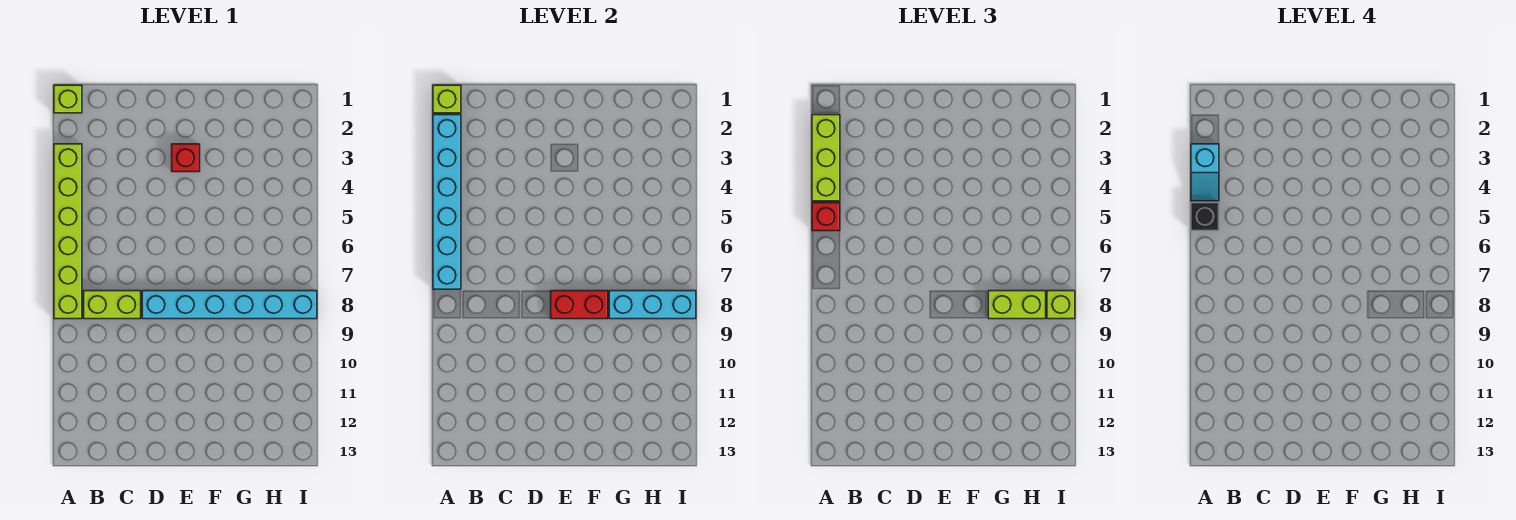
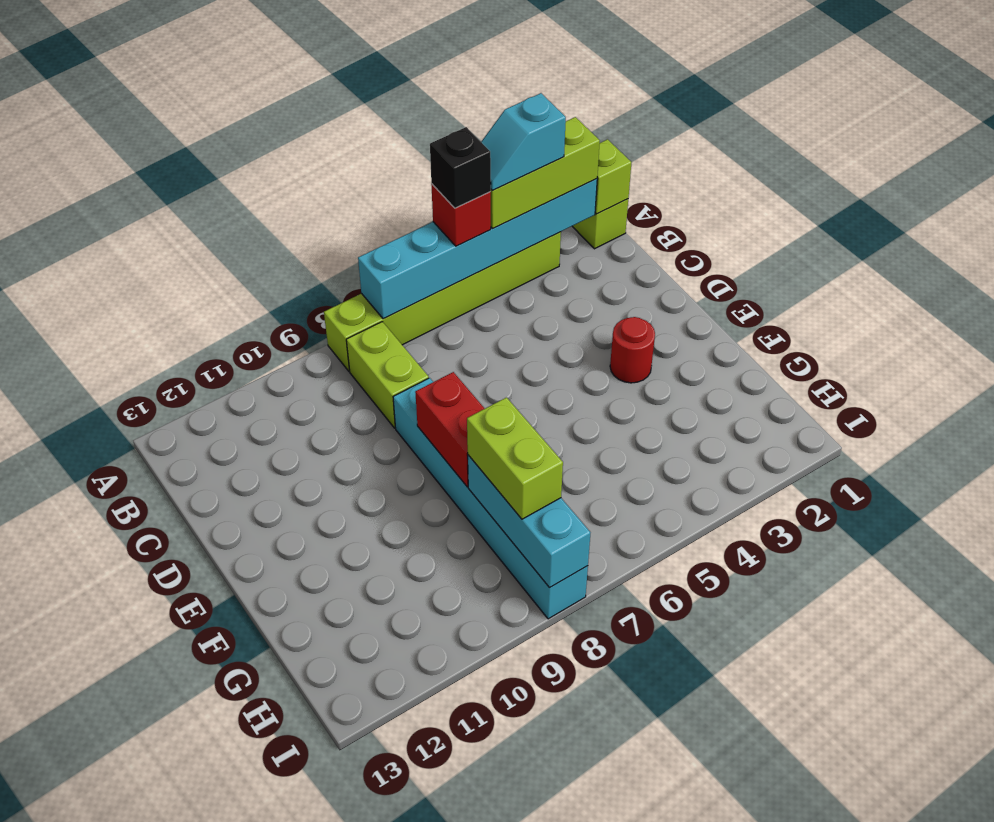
red 1x1 brick [172,144,200,172] -> red 1x1 round brick [610,317,655,383]
lime 1x1 brick [1047,291,1075,319] -> none

